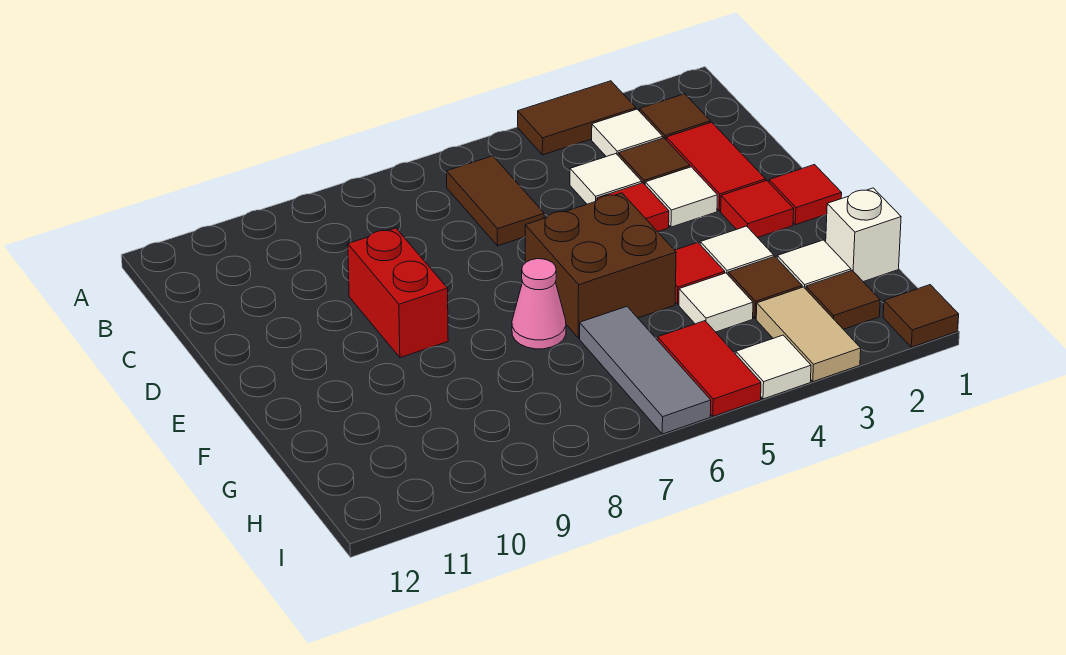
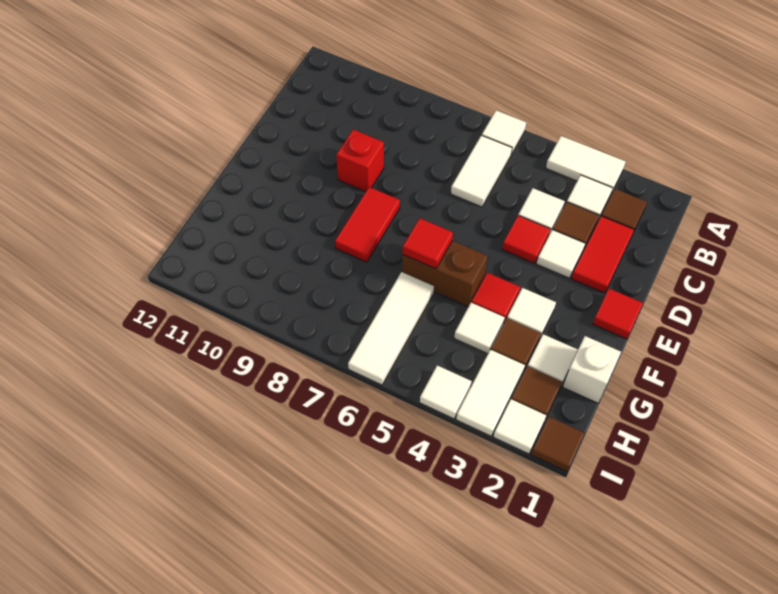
brown 1x2 tile [518,81,636,155] -> white 1x2 tile [546,136,626,193]
none -> white 1x1 tile [482,110,526,155]
brown 1x2 tile [447,156,544,246] -> white 1x2 tile [451,135,512,207]
red 1x2 brick [348,228,448,358] -> red 1x1 brick [336,130,384,192]
red 1x1 tile [721,180,794,238] -> red 1x1 tile moved to [403,218,453,269]
brown 2x2 brick [525,193,676,338] -> brown 1x2 brick [402,241,488,307]
pink 1x1 cone [512,259,566,349] -> none
grey 1x3 tile [580,306,711,434] -> white 1x3 tile [348,272,434,385]
tan 1x2 tile [756,287,861,382] -> white 1x2 tile [456,349,525,436]
red 1x2 tile [658,321,761,416] -> red 1x2 tile moved to [335,187,400,262]
none -> white 1x1 tile [493,399,546,454]

